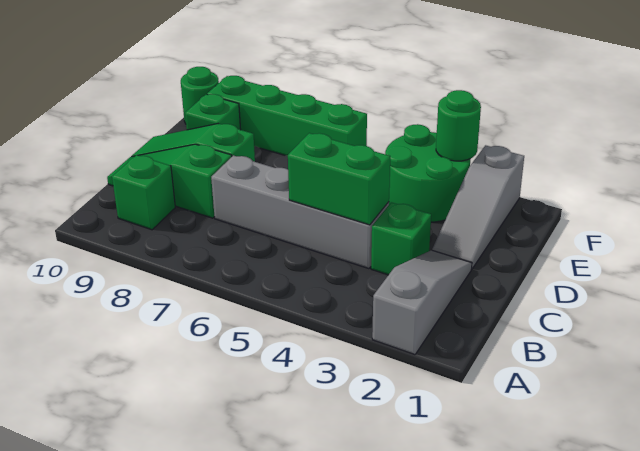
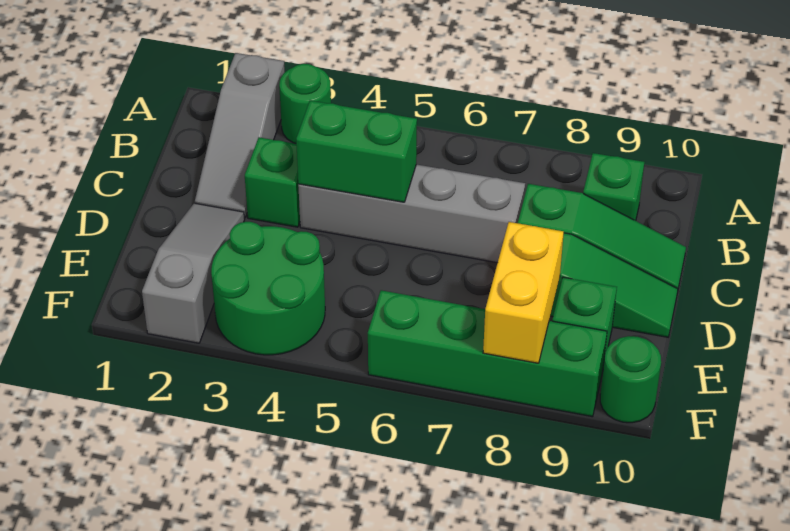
none -> yellow 1x2 brick [483,222,564,363]
green 1x1 round brick [436,90,481,161] -> green 1x1 round brick moved to [279,64,331,144]

